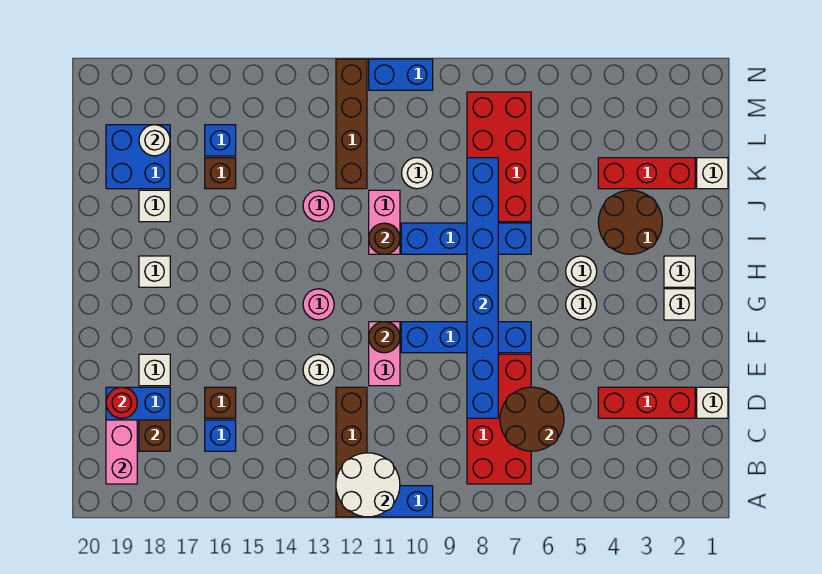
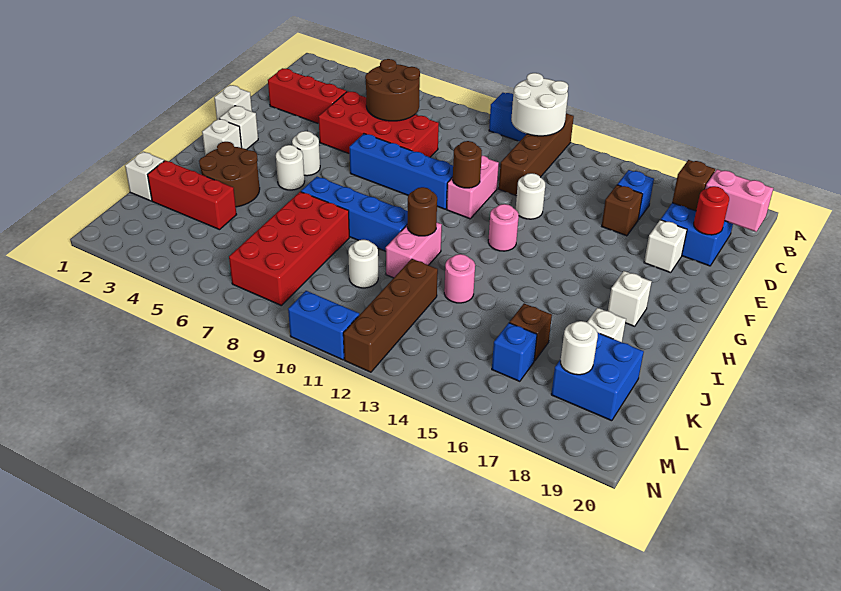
red 2x4 brick [467,354,531,484] -> red 2x4 brick turned to [318,91,439,157]
pink 1x2 brick [106,420,137,484] -> pink 1x2 brick turned to [705,169,773,232]
white 1x1 brick [697,387,728,418] -> white 1x1 brick moved to [214,85,252,119]
blue 1x8 brick [467,158,498,418] -> none

